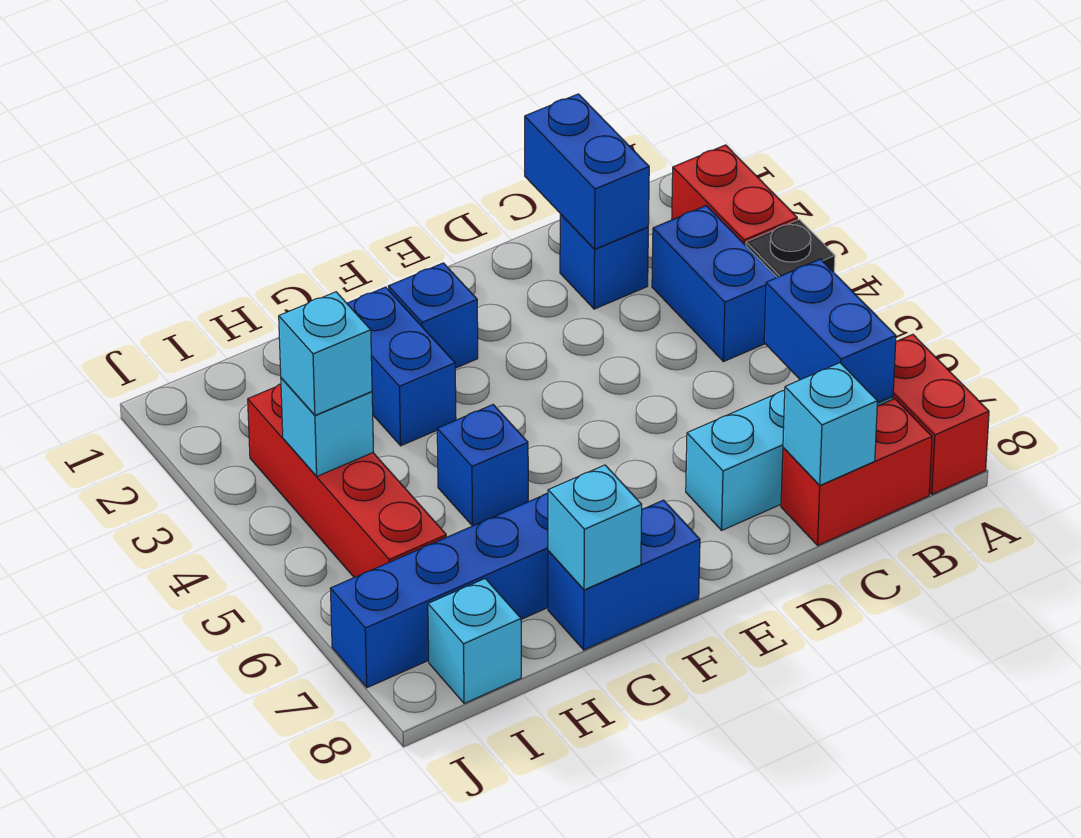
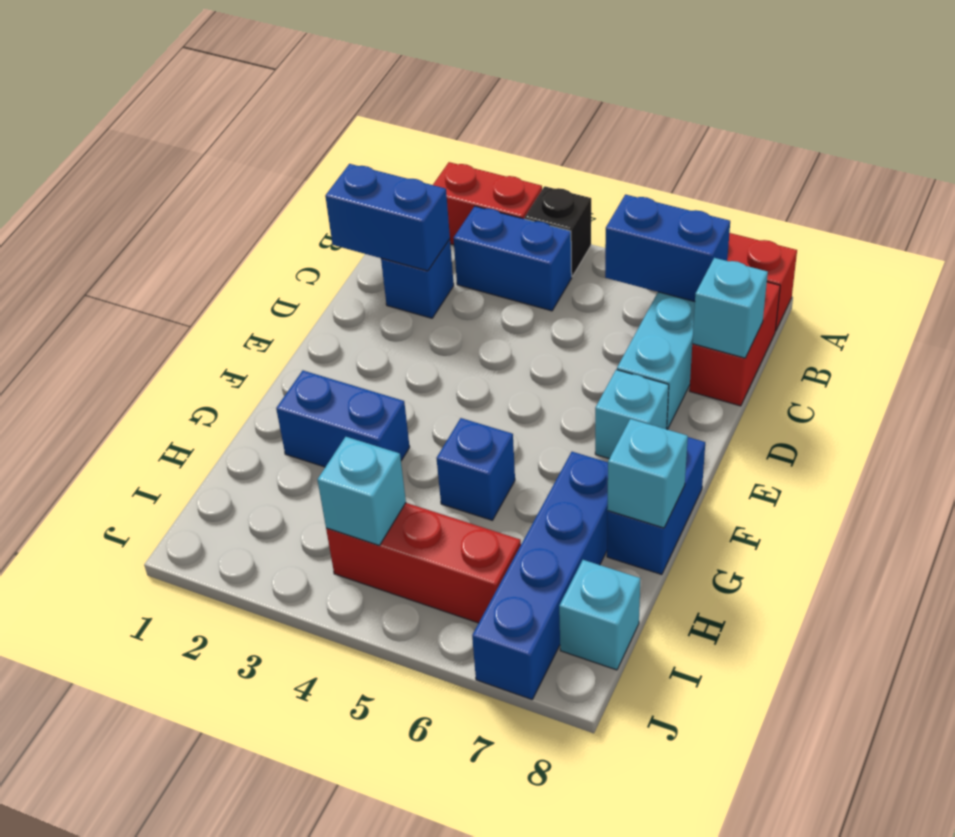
blue 1x1 brick [389,263,478,368] -> none
red 1x4 brick [248,384,446,578] -> red 1x3 brick [326,503,521,623]
cyan 1x1 brick [279,292,372,415] -> cyan 1x1 brick moved to [595,370,669,459]

